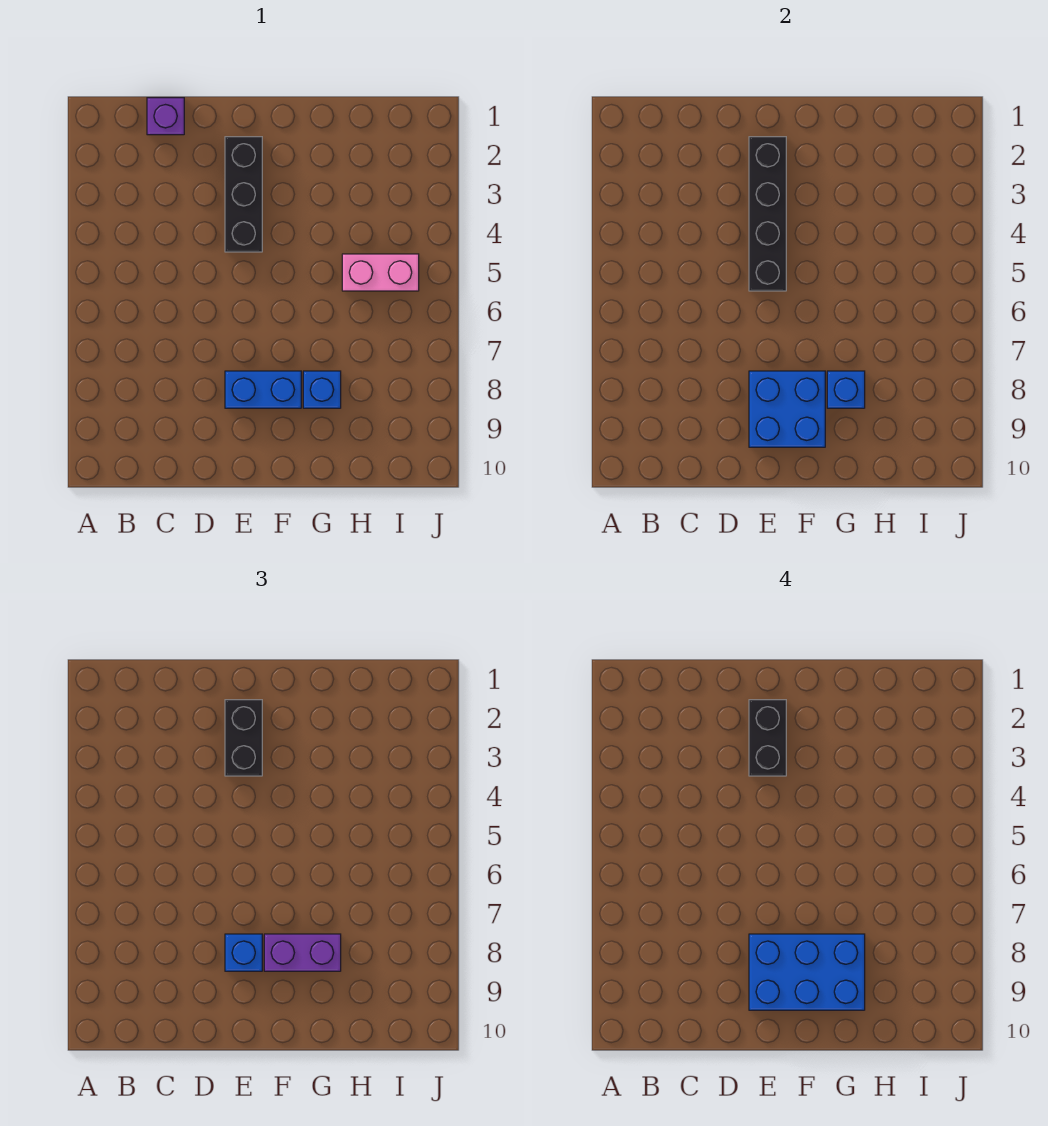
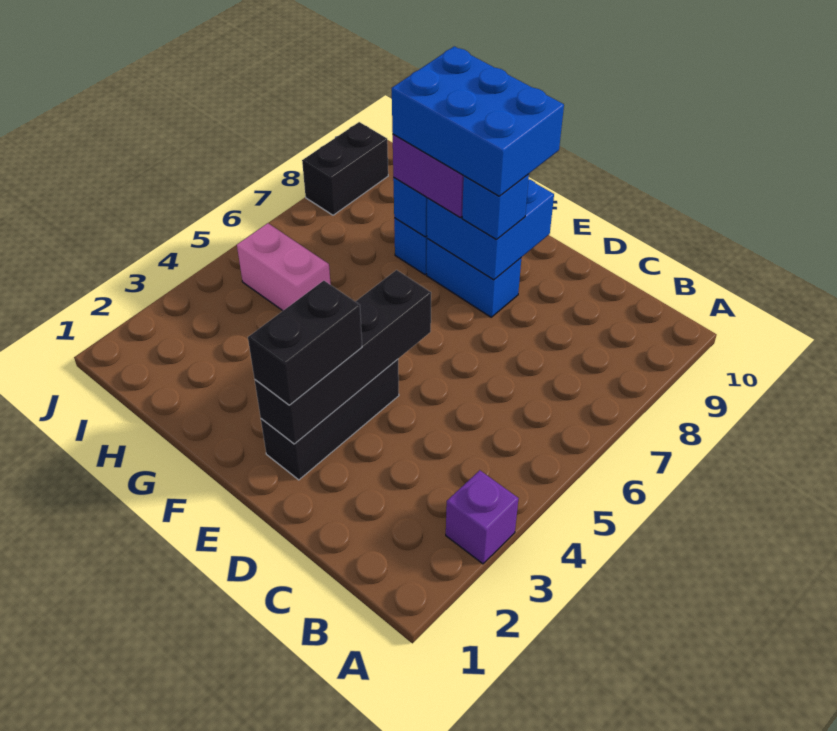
purple 1x1 brick [147,98,184,135] -> purple 1x1 brick moved to [446,470,519,564]
black 1x2 brick [749,700,786,776] -> black 1x2 brick moved to [302,122,388,215]

